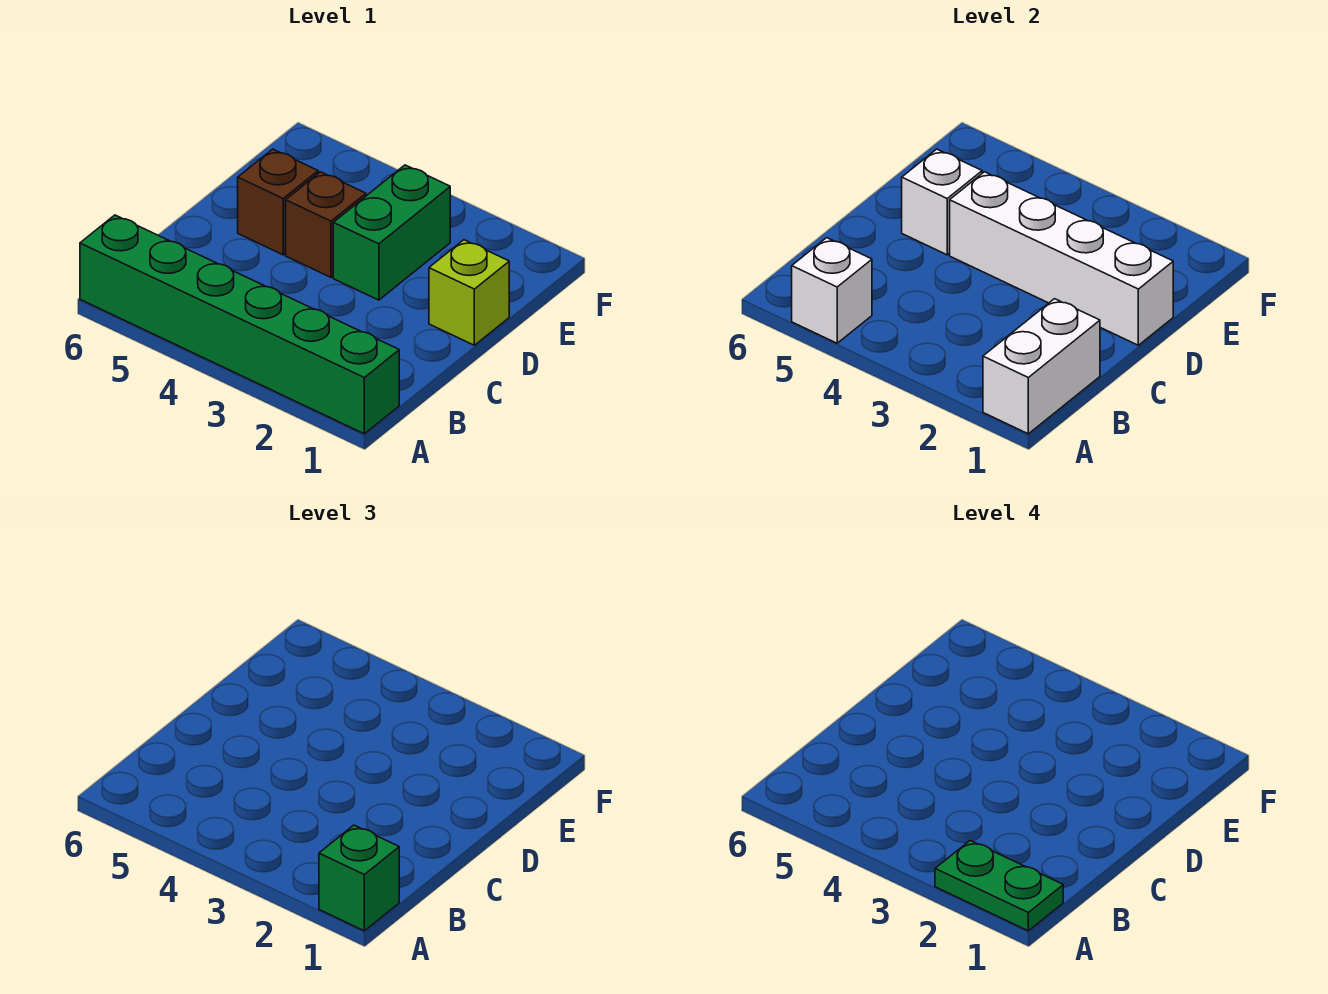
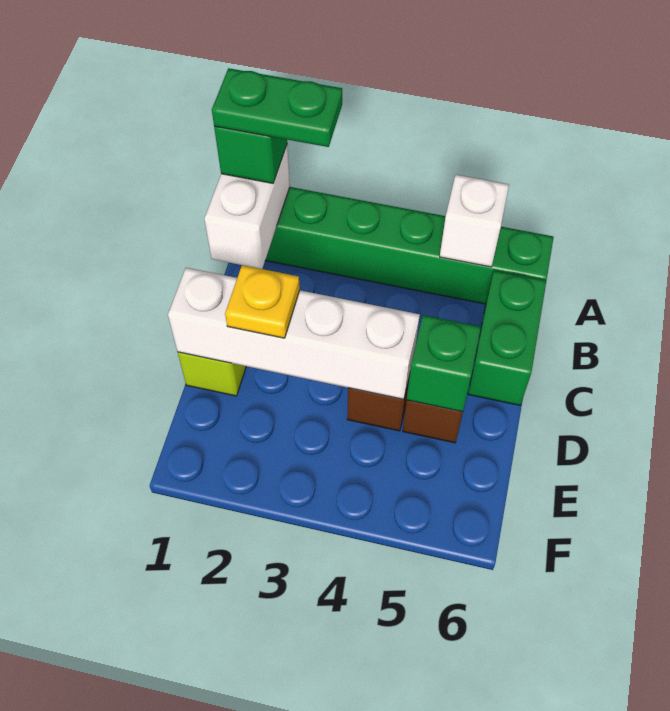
none -> yellow 1x1 plate [225,265,300,338]
green 1x2 brick [333,165,450,300] -> green 1x2 brick moved to [468,270,546,405]
white 1x1 brick [902,149,982,255] -> green 1x1 brick [407,315,481,412]

